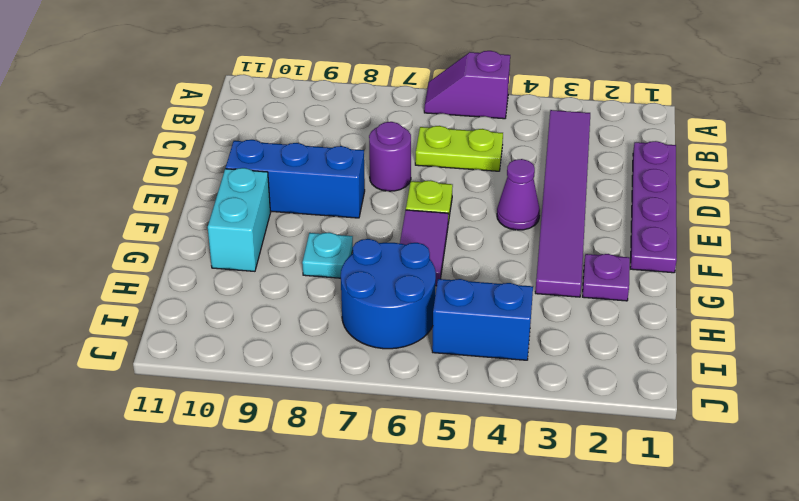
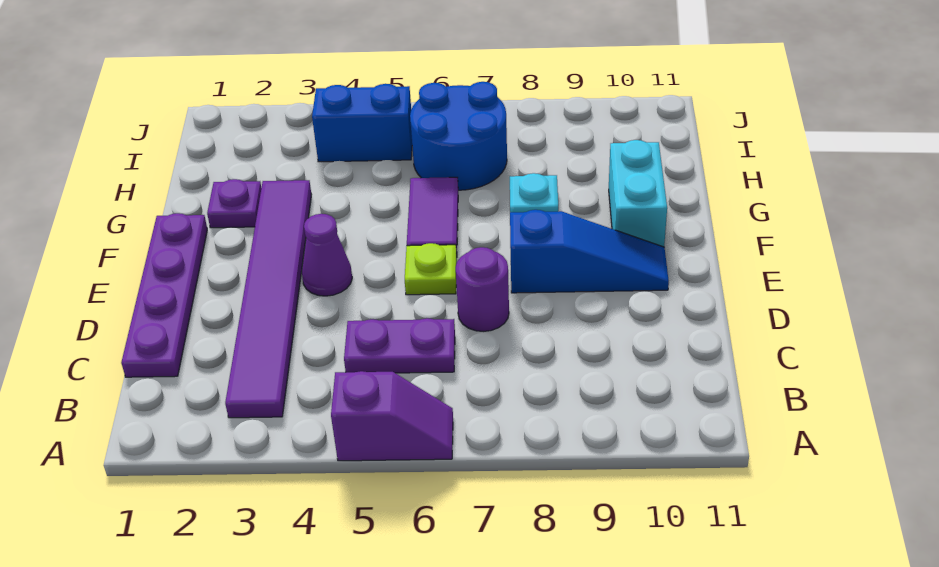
lime 1x2 plate [415,126,503,171] -> purple 1x2 plate [344,318,455,373]
blue 1x3 brick [226,140,365,218] -> blue 1x3 slope [510,210,669,293]

